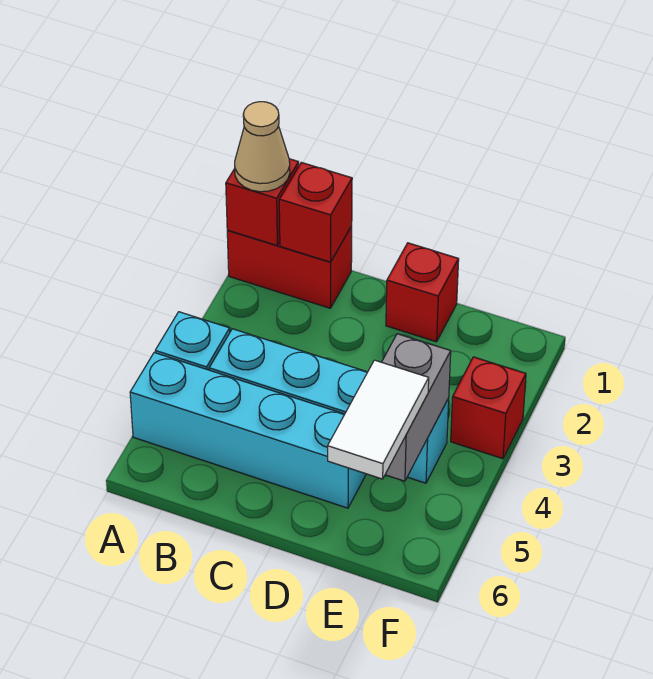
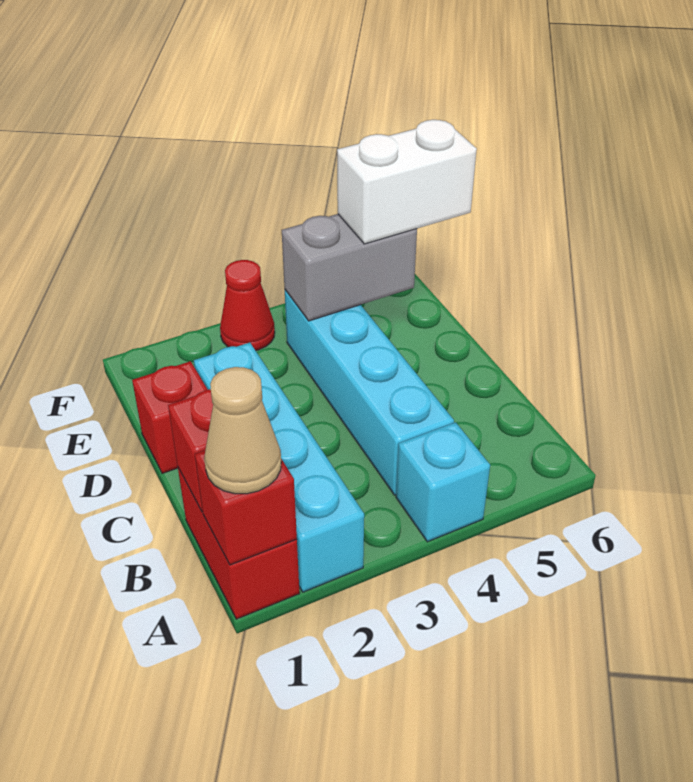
cyan 1x4 brick [130,353,366,508] -> cyan 1x4 brick moved to [194,343,364,592]
white 1x2 tile [328,360,429,479] -> white 1x2 brick [337,120,477,244]
red 1x1 brick [451,357,526,459] -> red 1x1 cone [220,260,275,351]

